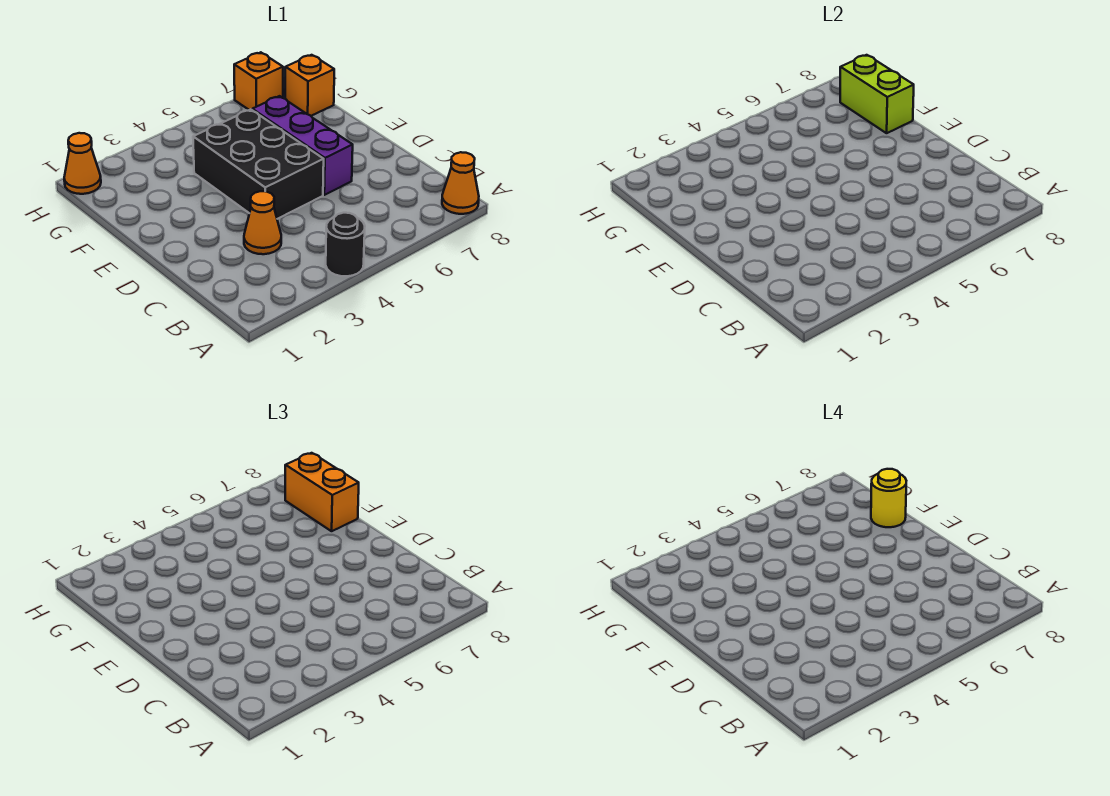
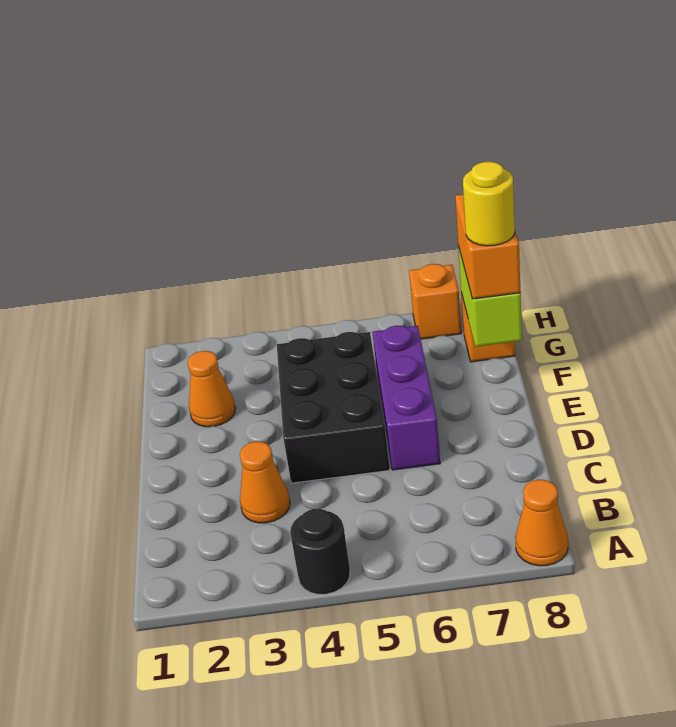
orange 1x1 cone [64,133,101,194] -> orange 1x1 cone moved to [188,351,236,427]

